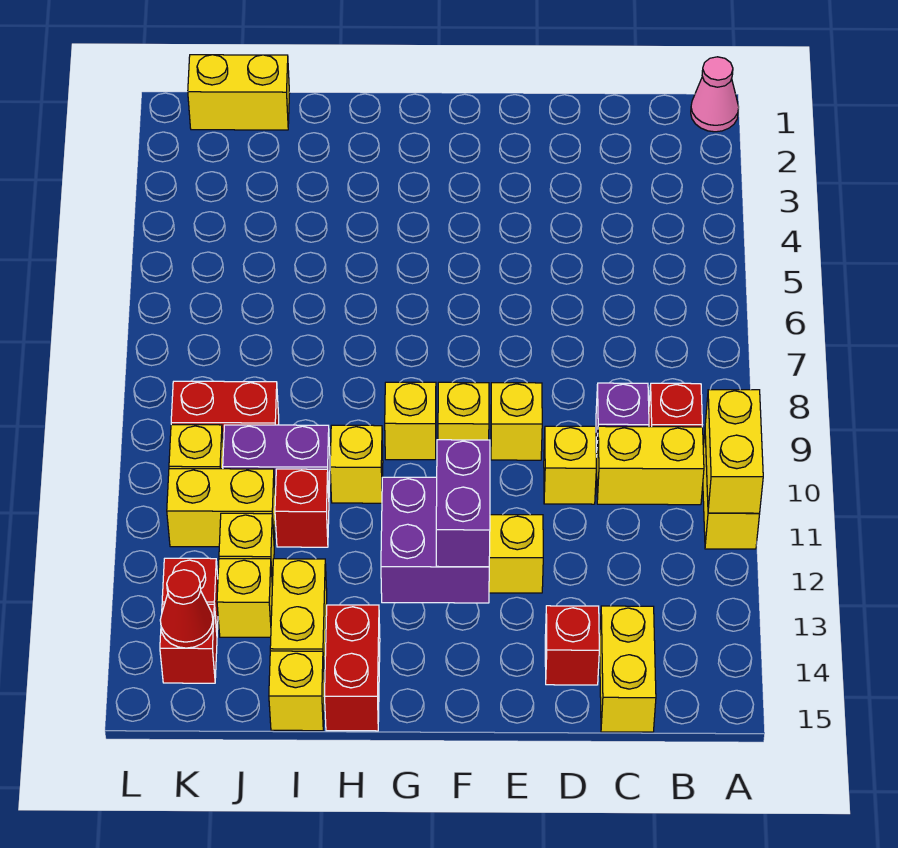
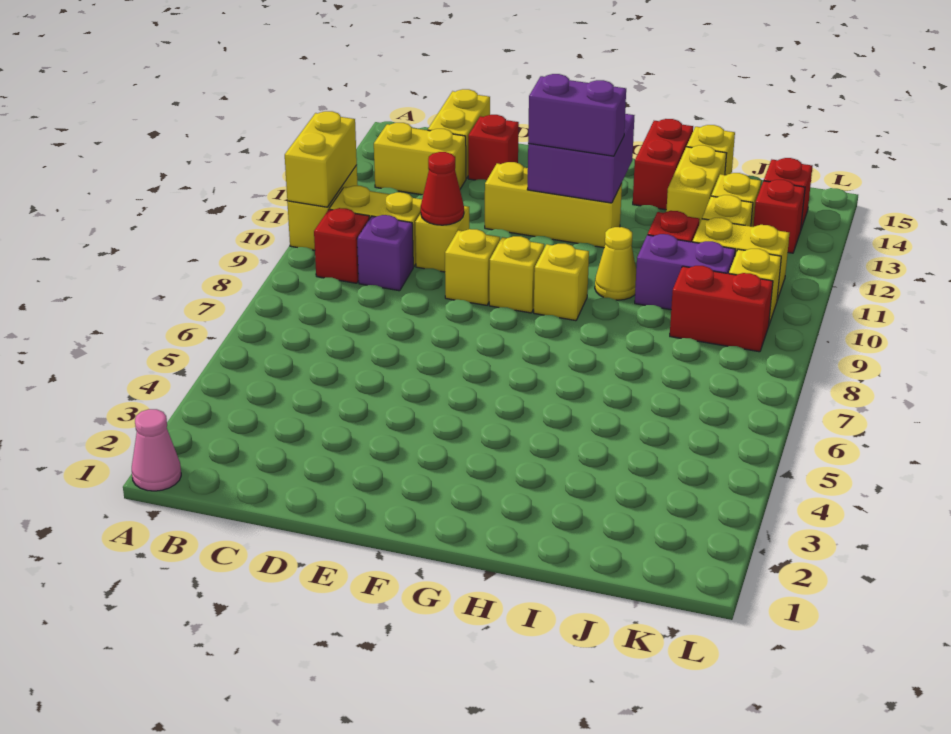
purple 1x2 brick [436,440,490,567] -> purple 1x2 brick turned to [528,74,626,156]
yellow 1x1 brick [330,425,383,503] -> yellow 1x1 cone [595,227,636,300]
yellow 1x2 brick [188,55,290,130] -> yellow 1x2 brick moved to [374,123,466,195]
red 1x1 cone [160,570,213,648] -> red 1x1 cone moved to [421,152,464,225]

